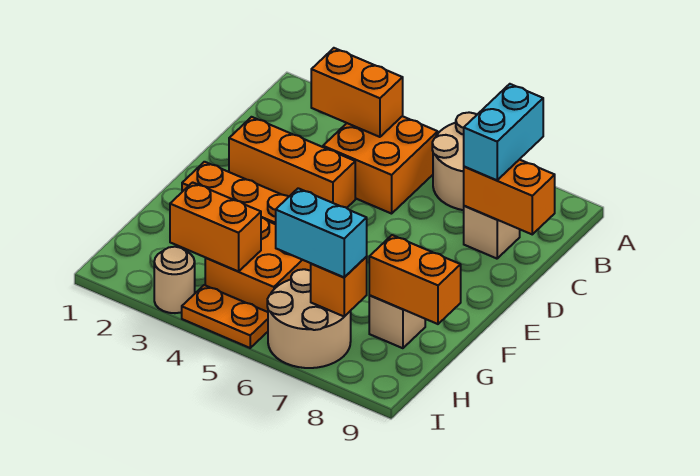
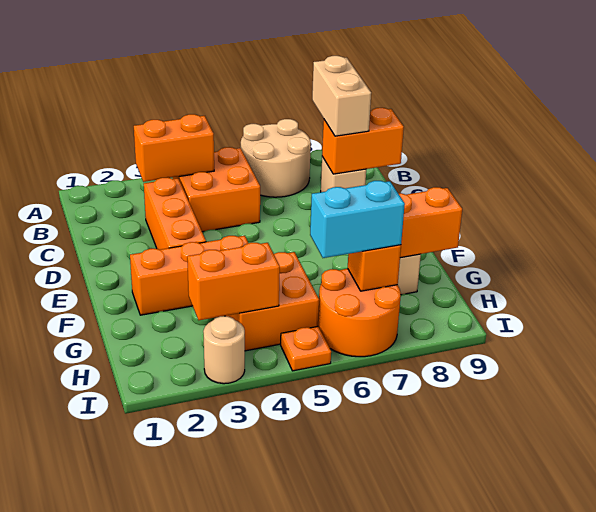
cyan 1x2 brick [464,84,543,180] -> tan 1x2 brick [312,56,371,136]
orange 1x3 brick [229,117,355,208] -> orange 1x3 brick turned to [144,178,206,250]
tan 2x2 round brick [267,269,351,368] -> orange 2x2 round brick [318,269,401,357]
orange 1x2 plate [182,285,268,348] -> orange 1x1 plate [281,326,331,371]

